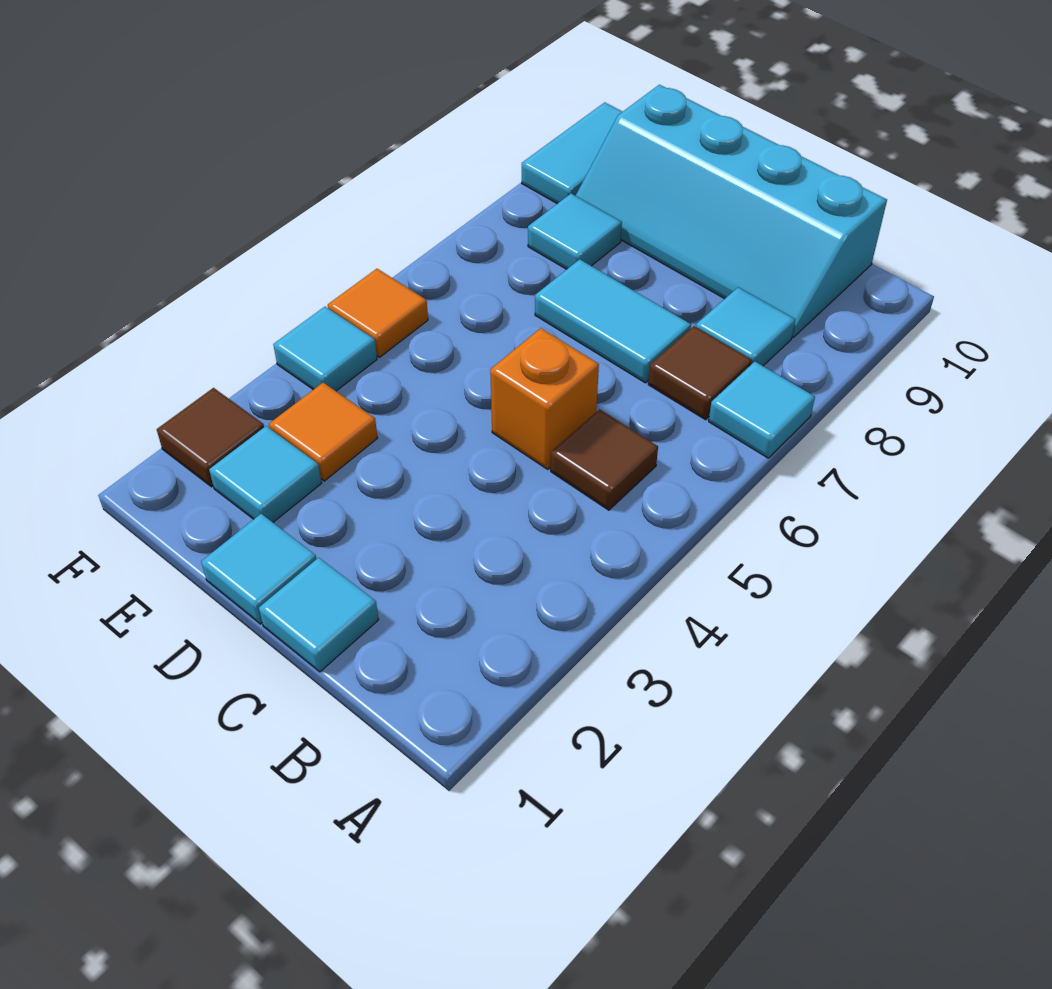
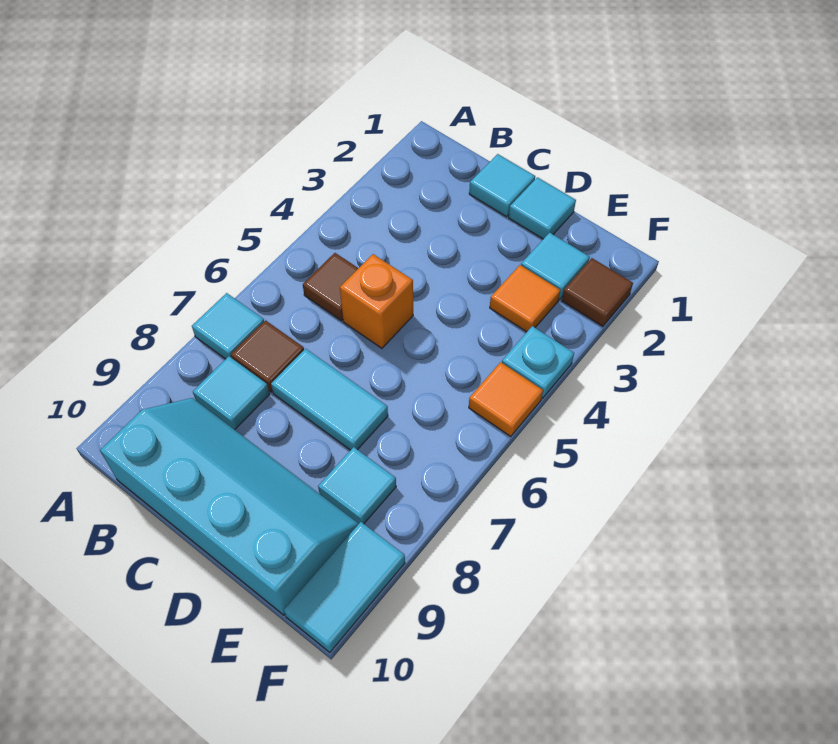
cyan 1x1 tile [273,307,377,391] -> cyan 1x1 plate [502,326,574,398]

